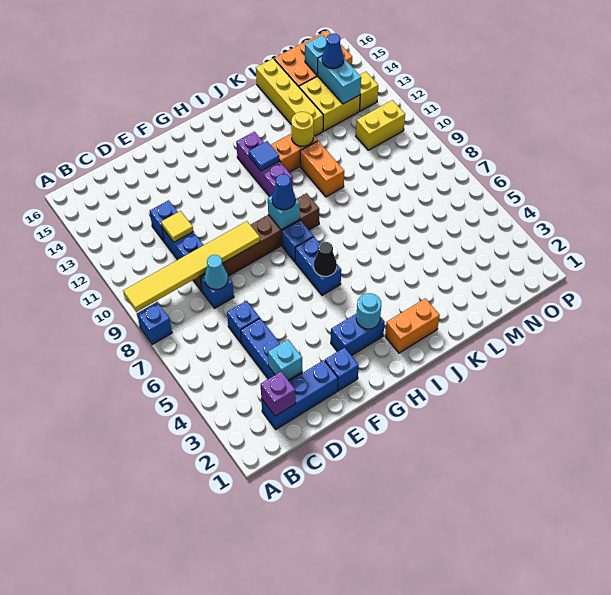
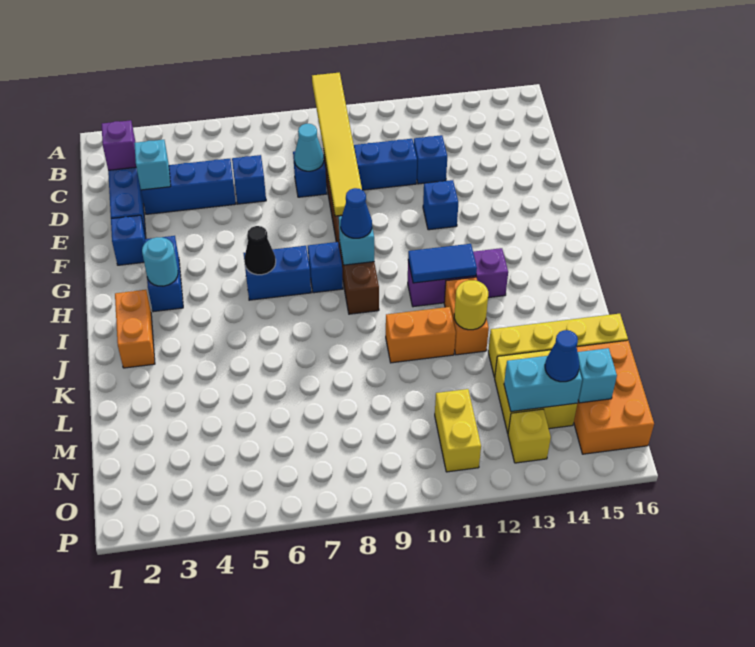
blue 1x1 brick [137,302,172,345] -> blue 1x1 brick moved to [423,180,458,230]
yellow 1x1 tile [161,211,193,242] -> none
blue 1x1 tile [249,141,280,171] -> blue 1x2 tile [408,244,477,283]

